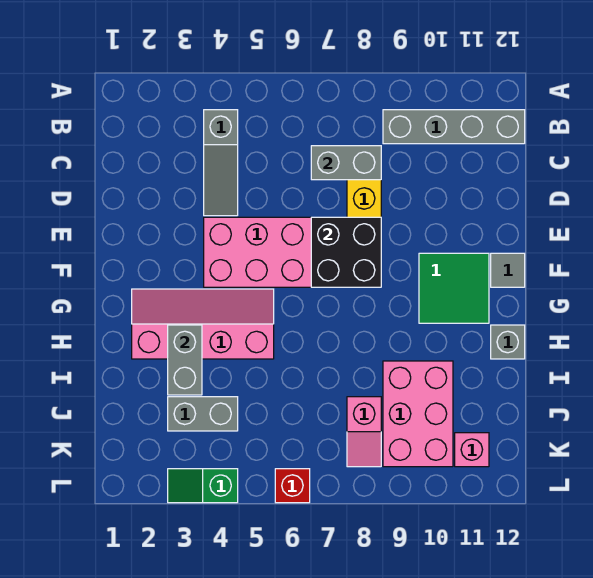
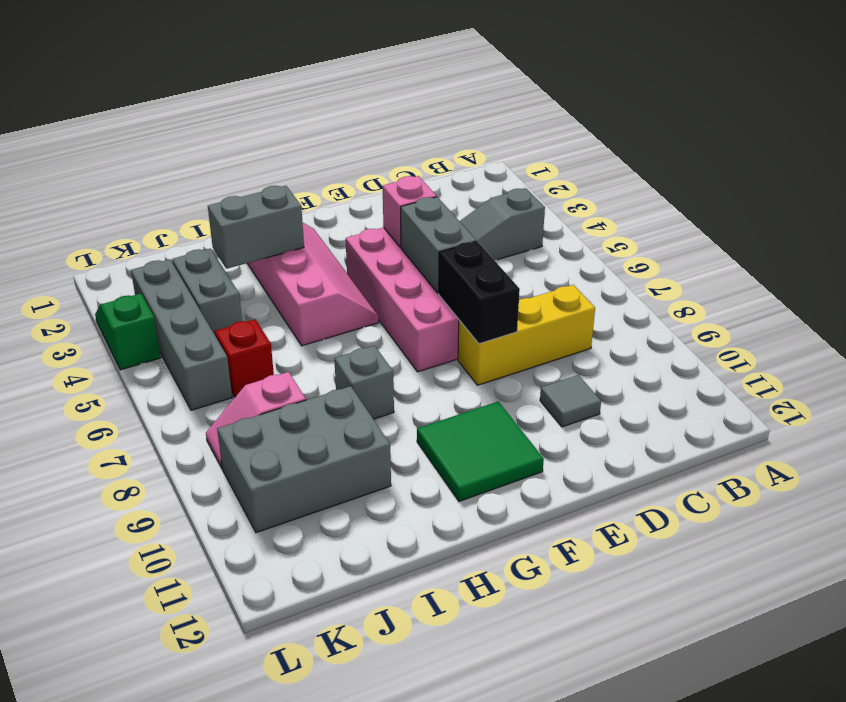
grey 1x4 brick [383,110,525,144] -> grey 1x4 brick moved to [131,259,232,410]
grey 1x2 brick [311,146,381,180] -> grey 1x2 brick moved to [401,197,476,293]
black 2x2 brick [311,217,381,287] -> black 1x2 brick [439,241,520,344]
grey 1x1 tile [491,253,525,287] -> grey 1x1 tile moved to [540,375,601,427]
grey 1x1 brick [491,325,525,359] -> grey 1x1 brick moved to [334,346,394,419]
pink 2x3 brick [383,361,453,467] -> grey 2x3 brick [217,386,391,533]
pink 1x1 brick [455,433,489,467] -> pink 1x1 brick moved to [383,176,436,247]
red 1x1 brick [275,469,310,503] -> red 1x1 brick moved to [215,319,274,397]

